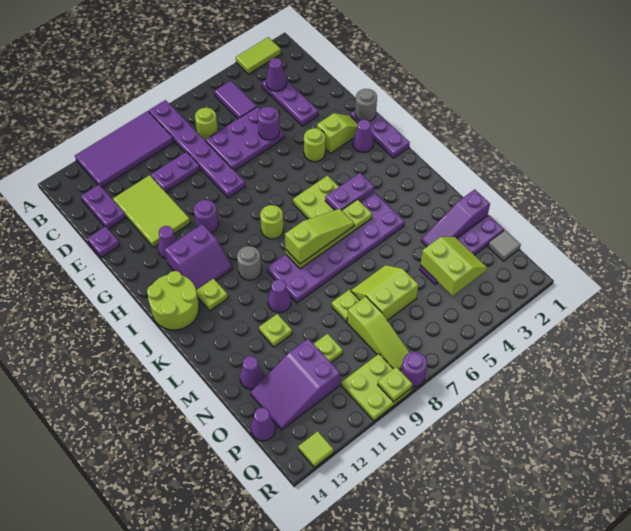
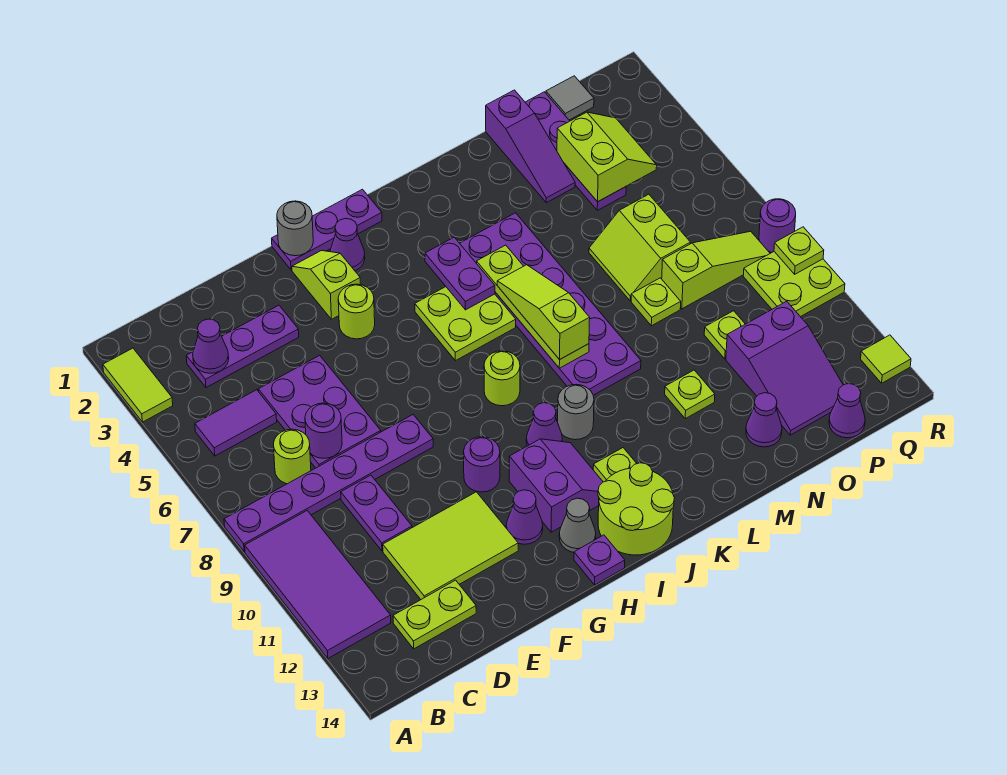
purple 1x2 plate [81,185,126,229] -> lime 1x2 plate [393,580,476,649]
purple 1x1 round brick [257,107,280,140] -> purple 1x1 round brick moved to [305,403,342,458]
purple 1x1 plate [87,226,120,258] -> purple 1x1 plate moved to [574,535,625,585]
none -> grey 1x1 cone [559,498,596,552]
purple 1x1 cone [268,279,291,313] -> purple 1x1 cone moved to [526,403,562,446]
lime 2x2 slope [420,237,487,296] -> lime 2x2 slope turned to [557,112,657,202]

